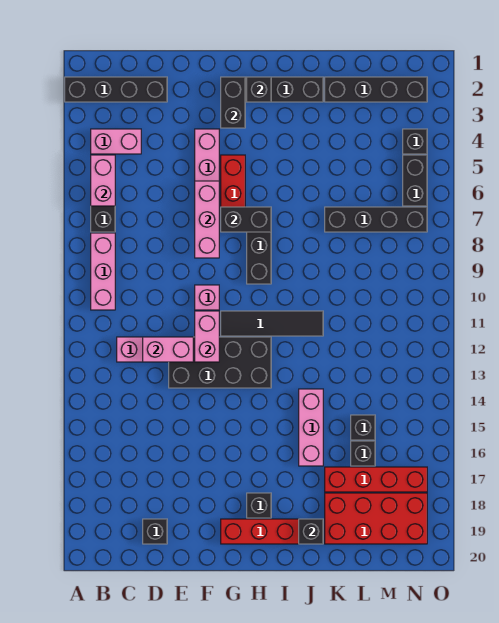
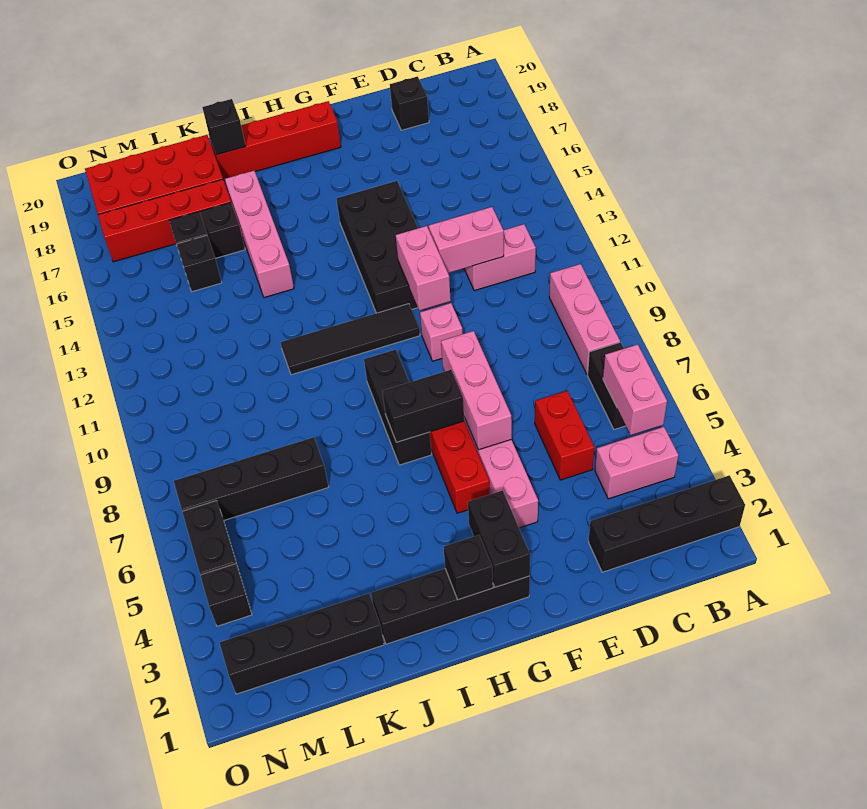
none -> red 1x2 brick [535,391,594,480]
black 2x4 brick [169,337,271,388] -> black 2x4 brick turned to [336,181,418,313]
black 1x1 brick [247,493,271,518] -> black 1x1 brick moved to [201,203,245,258]
pink 1x3 brick [299,389,323,466] -> pink 1x4 brick [225,171,294,298]

